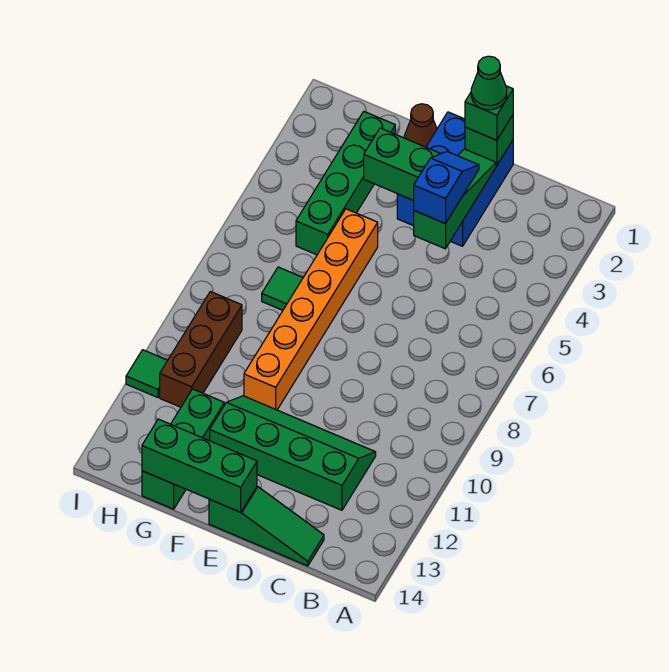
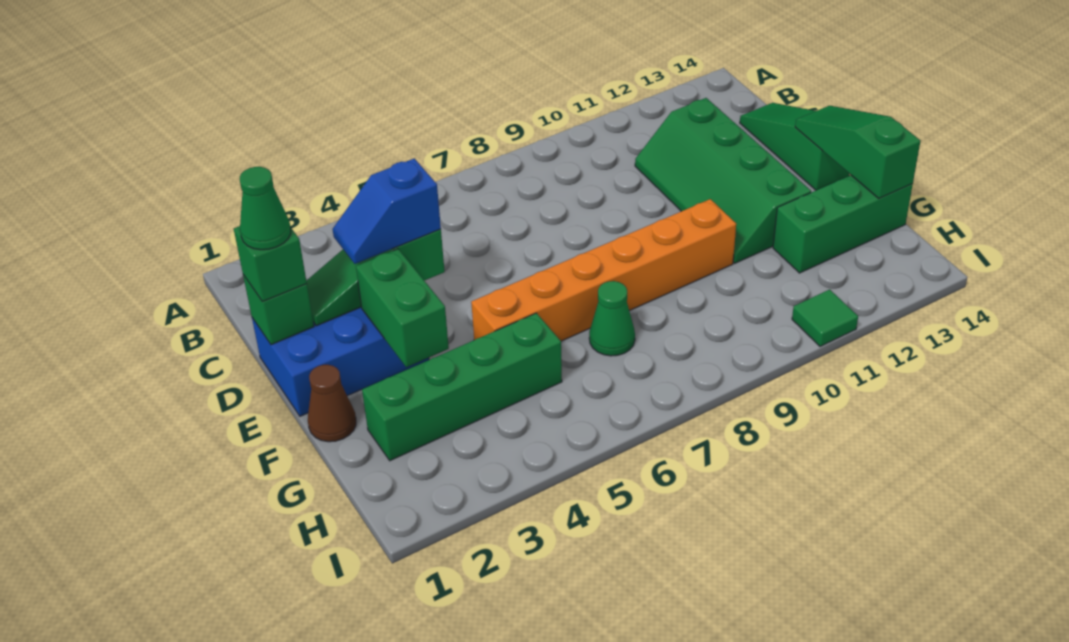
green 1x3 brick [142,419,257,512] -> green 1x3 slope [795,106,920,198]
green 1x1 tile [262,267,303,310] -> green 1x1 cone [589,281,635,356]
brown 1x3 brick [160,292,242,407] -> none

